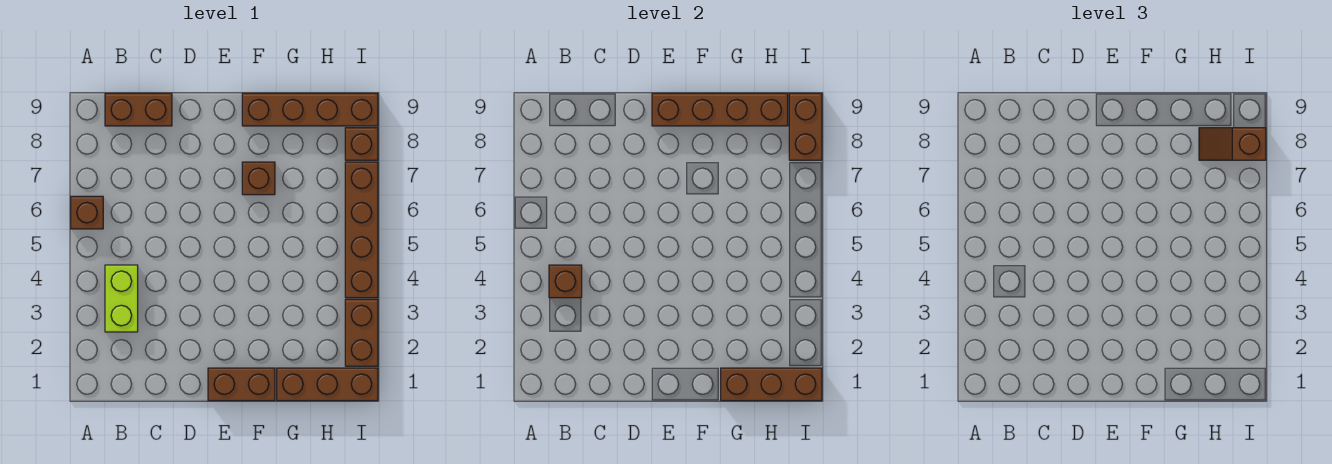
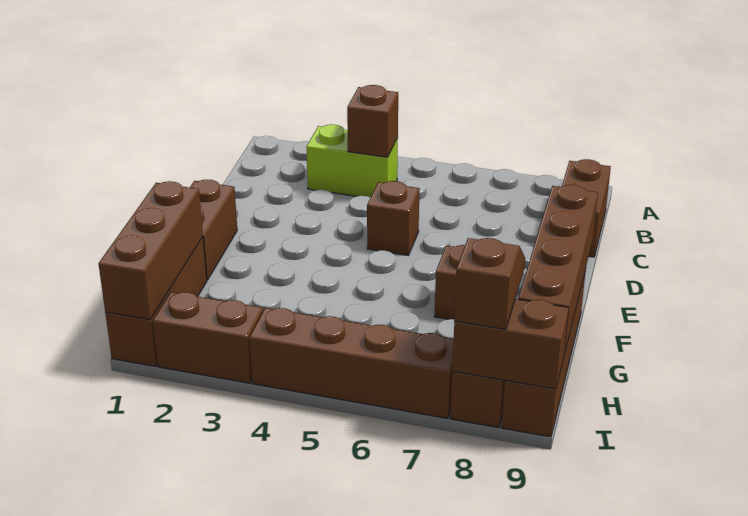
brown 1x1 brick [71,196,103,229] -> brown 1x1 brick moved to [367,181,420,255]

